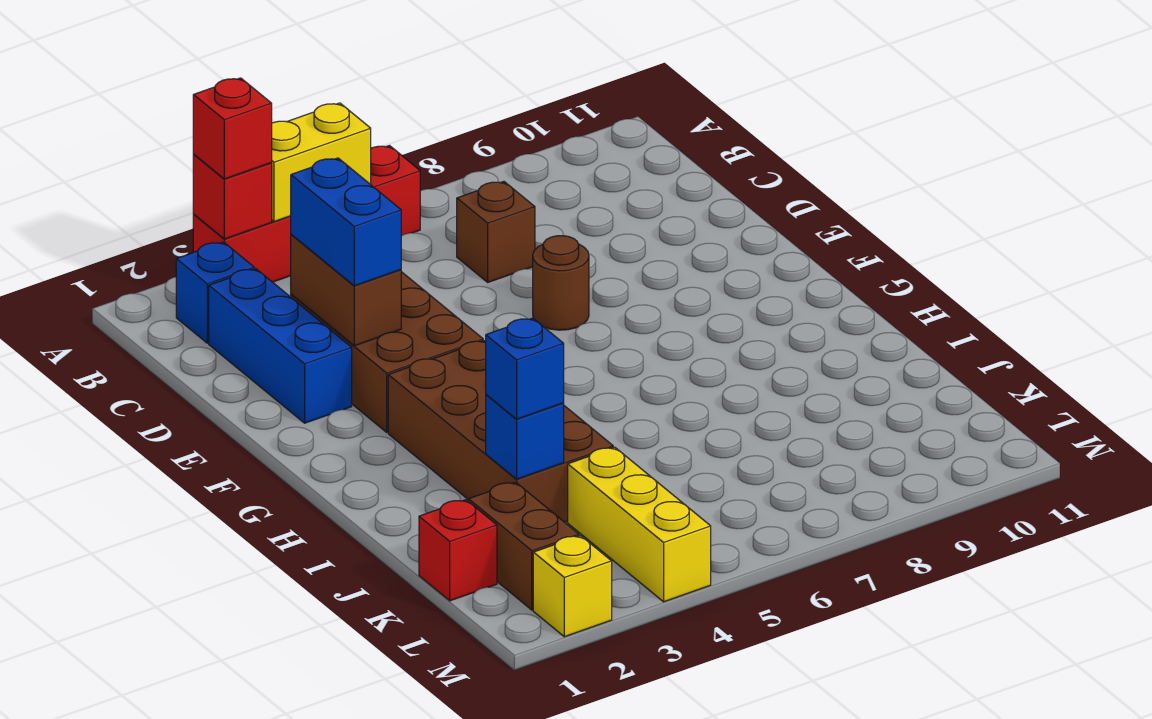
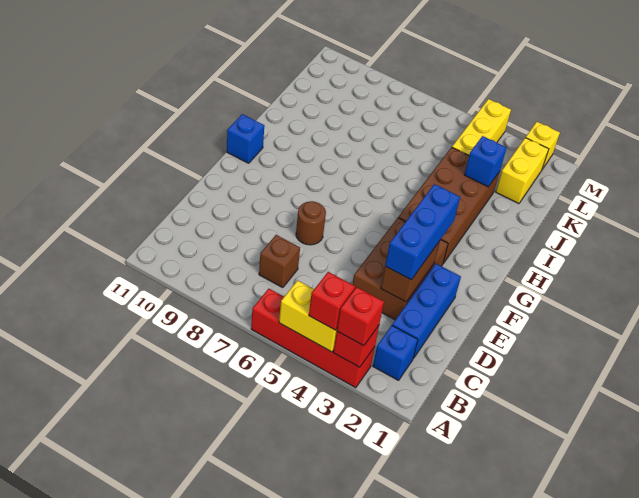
blue 1x2 brick [291,158,401,286] -> blue 1x3 brick [385,184,460,280]
blue 1x1 brick [486,318,564,419] -> blue 1x1 brick moved to [227,114,264,163]
red 1x1 brick [419,500,497,601] -> red 1x1 brick moved to [309,272,355,330]
brown 1x2 brick [468,482,579,610] -> yellow 1x2 brick [496,138,549,204]

